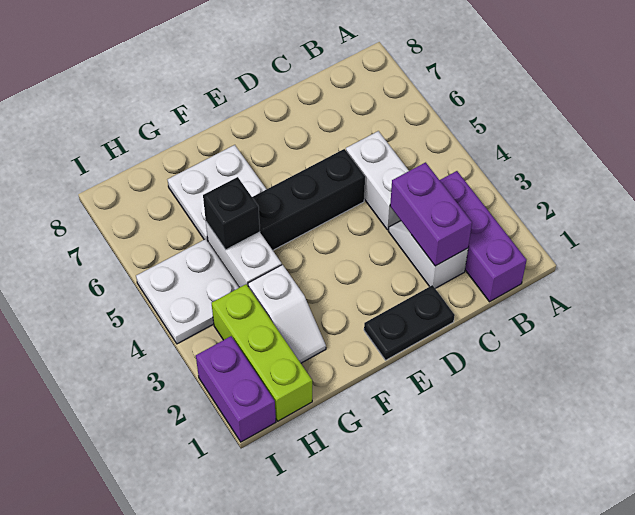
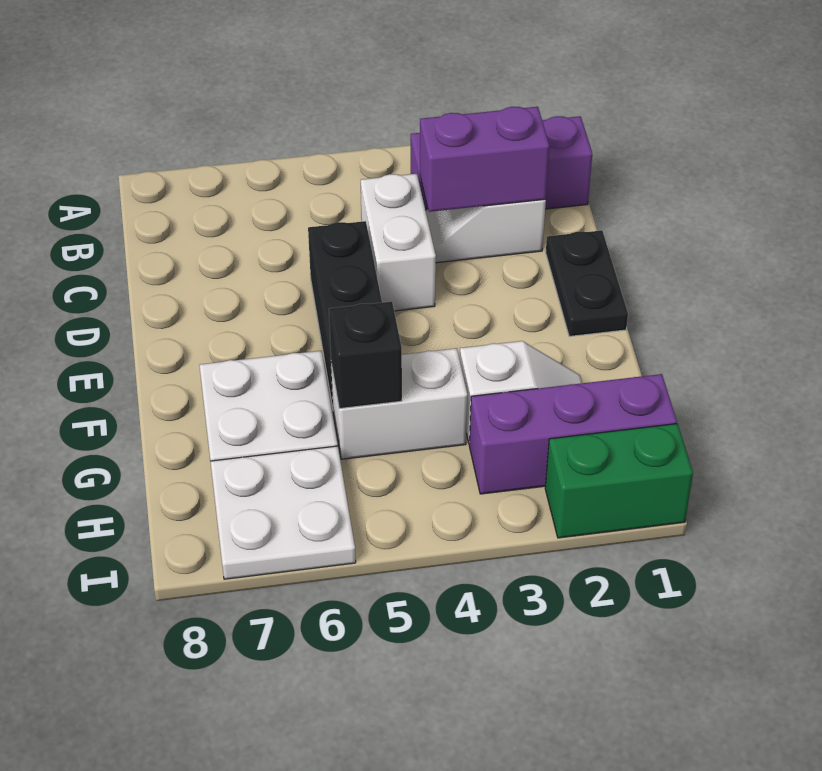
white 1x2 brick [346,131,409,230] -> white 1x2 brick turned to [361,174,436,311]
lime 1x3 brick [212,284,312,421] -> purple 1x3 brick [469,374,677,494]
white 2x2 plate [136,239,239,344] -> white 2x2 plate moved to [210,446,356,579]
purple 1x2 brick [196,336,276,442] -> green 1x2 brick [545,424,693,538]

